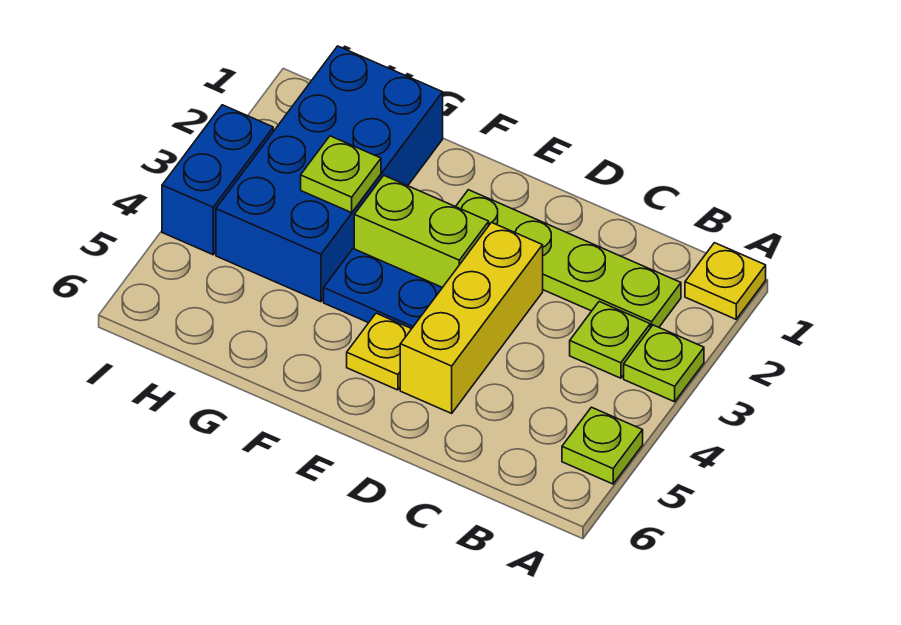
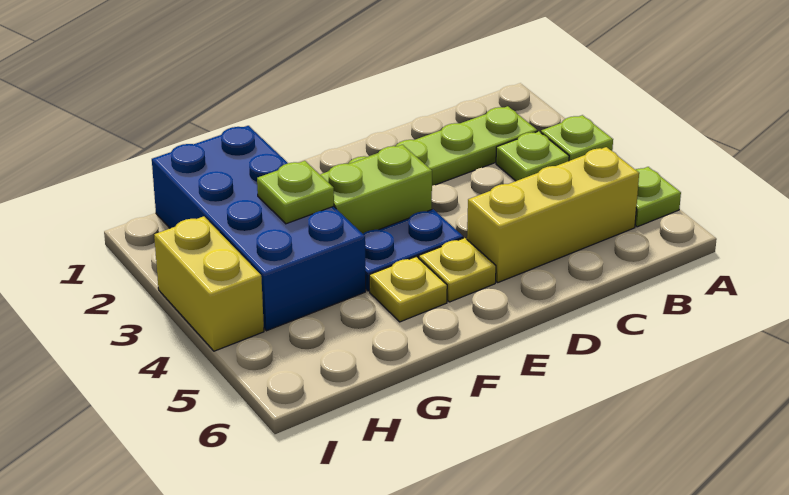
yellow 1x1 plate [685,243,766,319] -> yellow 1x1 plate moved to [369,256,447,322]
yellow 1x3 brick [400,222,543,413] -> yellow 1x3 brick turned to [467,147,639,282]
blue 1x2 brick [162,105,273,255] -> yellow 1x2 brick [154,216,264,351]

